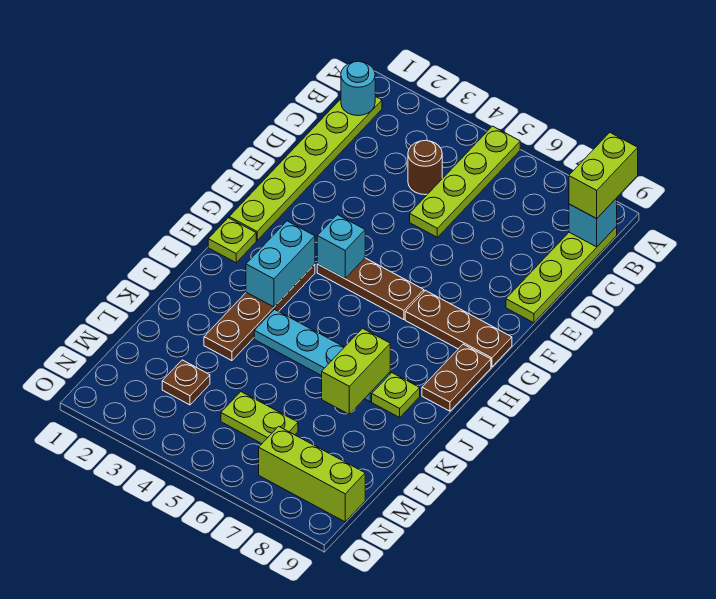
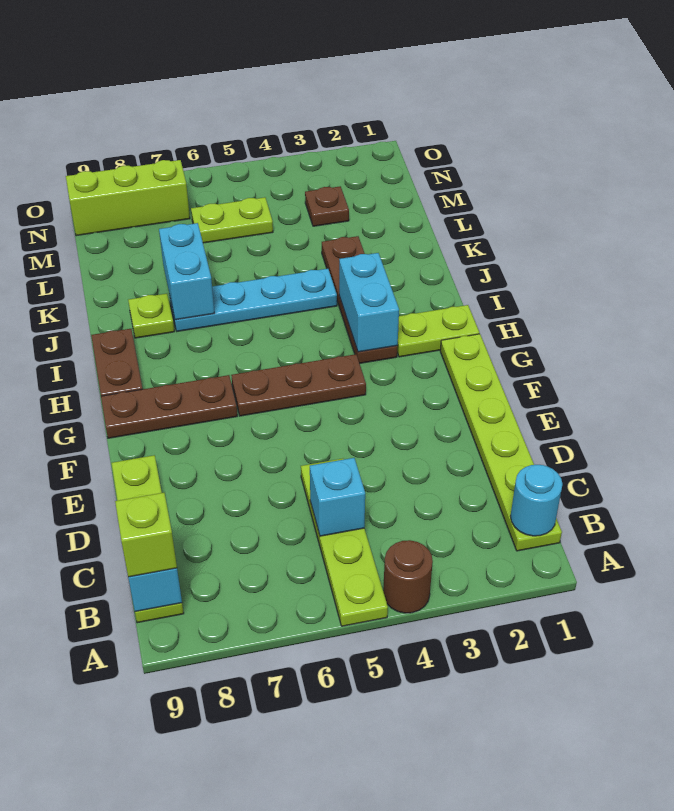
lime 1x2 brick [569,133,638,219] -> lime 1x1 brick [115,493,177,577]
brown 1x1 round brick [408,140,442,195] -> brown 1x1 round brick moved to [383,540,433,613]
cyan 1x1 brick [317,215,365,278] -> cyan 1x1 brick moved to [310,458,365,536]
lime 1x1 plate [208,218,256,263] -> lime 1x2 plate [397,305,480,357]
lime 1x2 brick [322,328,390,414] -> cyan 1x2 brick [159,223,214,320]

